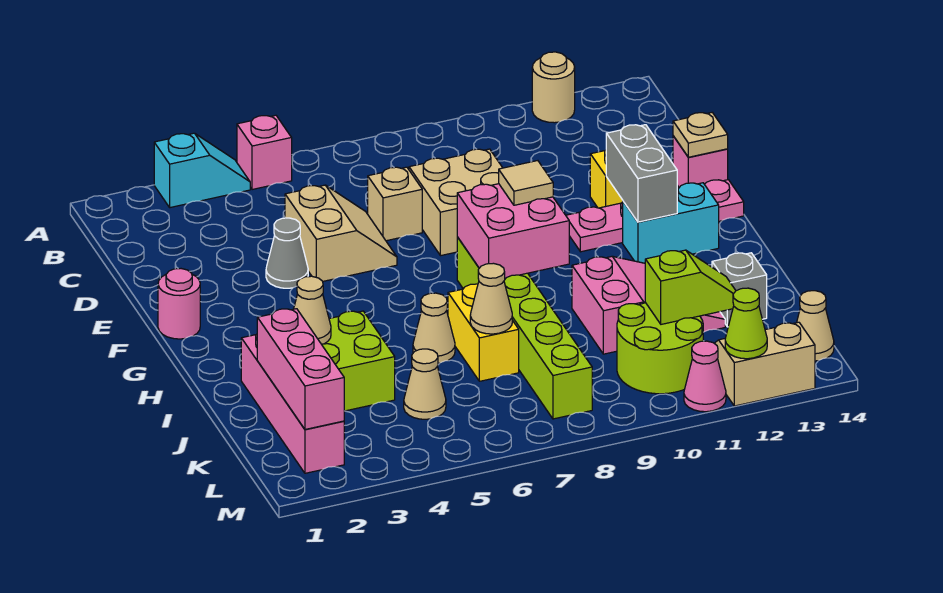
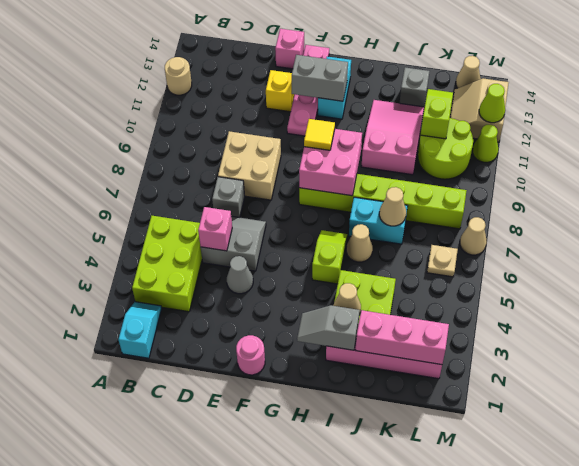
cyan 1x2 slope [154,133,250,208] -> cyan 1x2 slope moved to [118,302,162,358]
pink 1x1 brick [237,115,292,190] -> pink 1x1 brick moved to [198,207,232,251]
none -> lime 2x3 brick [132,215,202,312]
tan 2x2 slope [285,185,397,281] -> grey 2x2 slope [201,216,266,271]
tan 1x1 brick [368,167,422,241] -> grey 1x1 brick [212,177,245,218]
tan 1x1 plate [673,113,728,157] -> tan 1x1 plate moved to [427,245,458,277]
tan 1x1 tile [499,161,553,205] -> yellow 1x1 tile [304,119,335,150]
none -> grey 1x2 slope [297,305,360,350]
none -> lime 1x2 slope [312,230,347,284]
yellow 1x2 brick [448,284,519,381] -> cyan 1x2 brick [349,197,408,244]
tan 1x1 cone [404,349,446,419] -> tan 1x1 cone moved to [460,217,487,255]
pink 1x1 cone [684,341,726,412] -> lime 1x1 cone [473,125,498,162]

